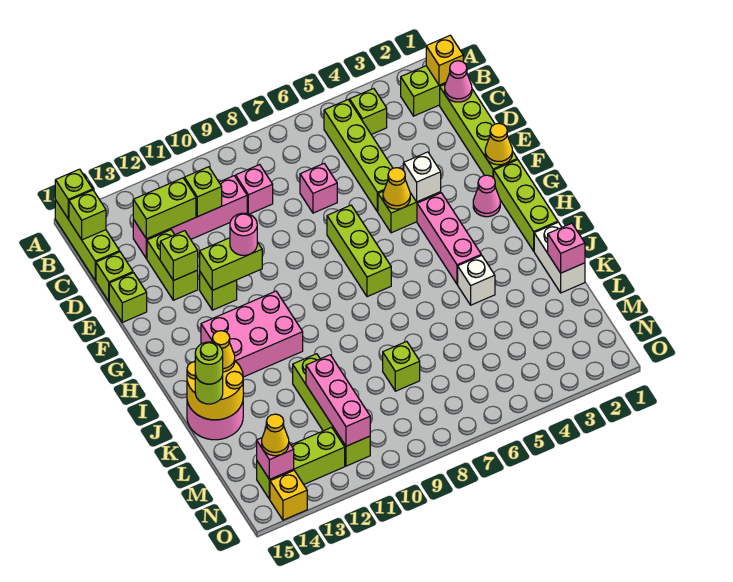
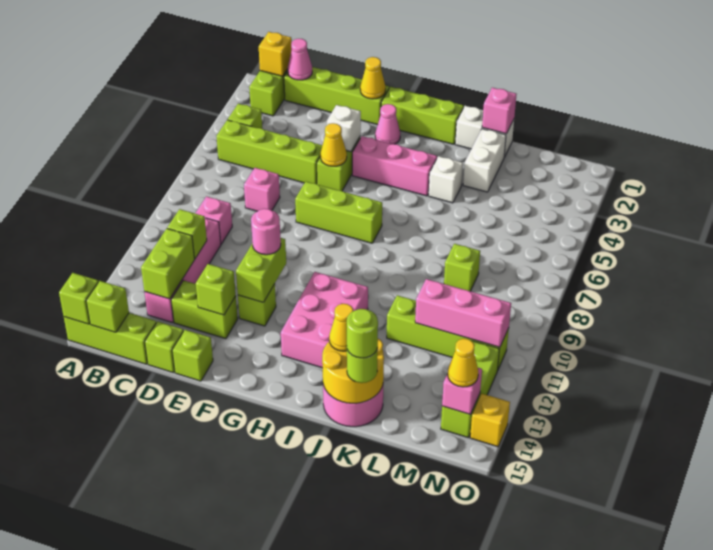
none -> white 1x2 brick [463,129,506,192]

